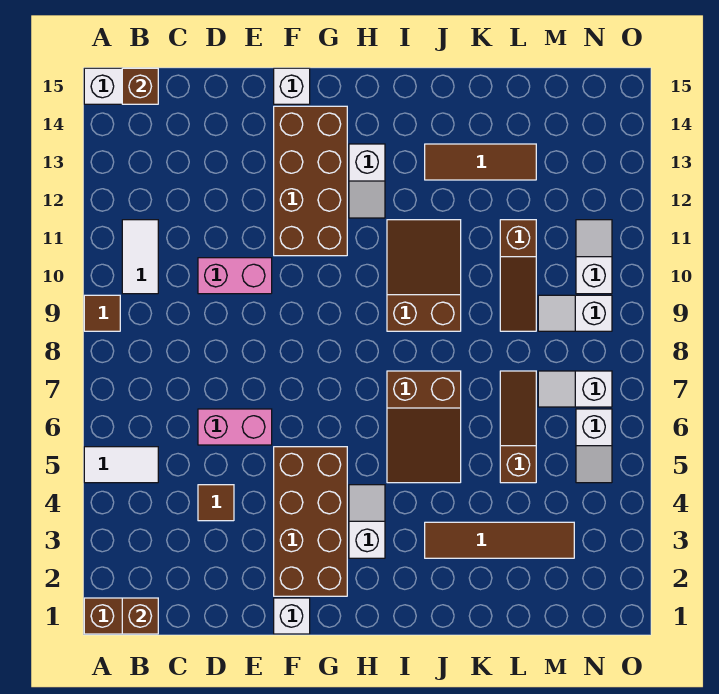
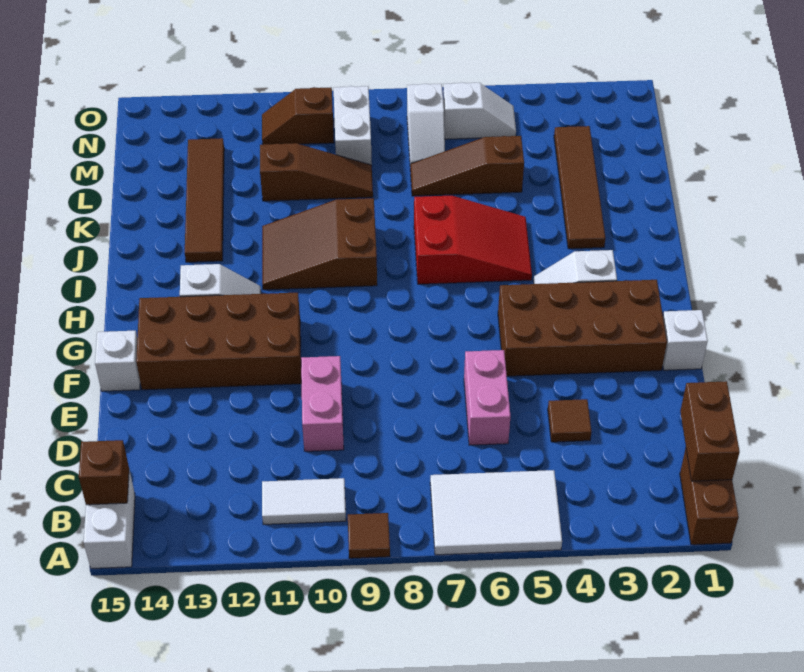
white 1x2 tile [84,447,158,483] -> white 2x3 tile [430,470,562,555]
brown 1x1 brick [122,598,158,634] -> brown 1x2 brick [680,381,740,481]
brown 2x3 slope [387,371,461,483] -> red 2x3 slope [414,196,532,284]
brown 1x3 tile [425,144,536,180] -> brown 1x4 tile [185,138,224,262]
white 1x2 slope [538,295,612,331] -> white 1x2 brick [334,86,372,165]
white 1x2 slope [576,220,612,294] -> brown 1x2 slope [262,87,334,145]

